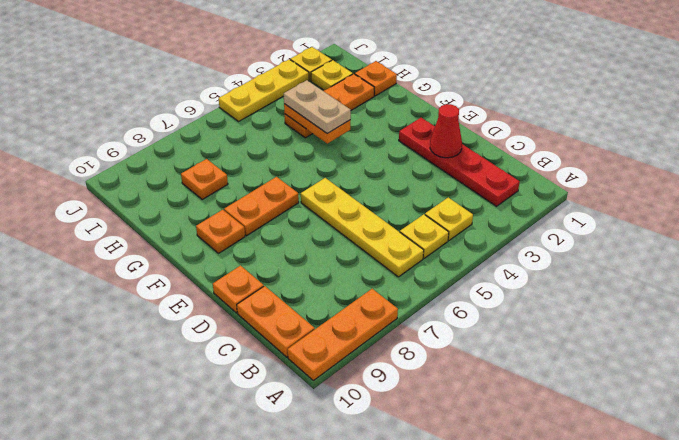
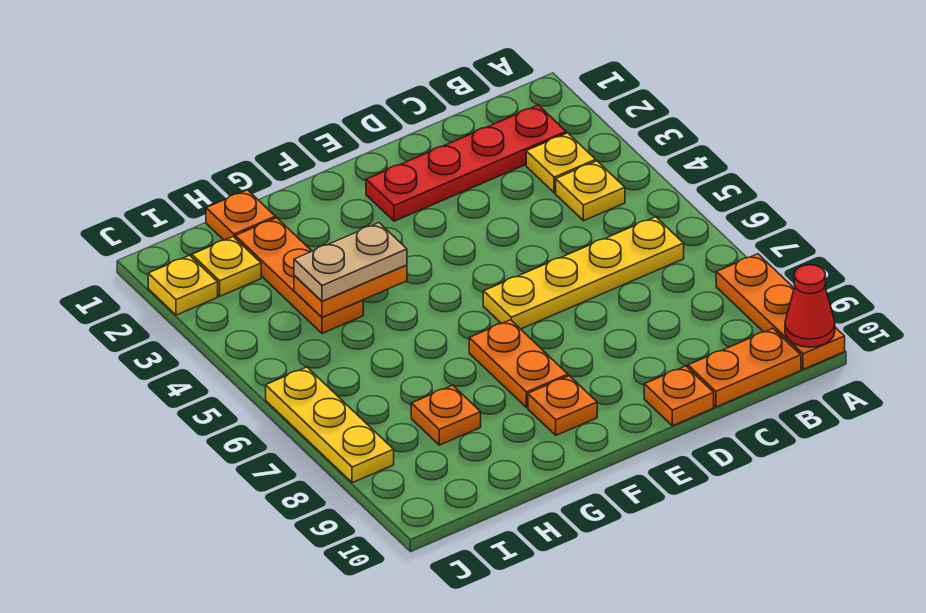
yellow 1x1 plate [400,214,449,258] -> yellow 1x1 plate moved to [526,133,596,193]
red 1x1 cone [430,104,462,158] -> red 1x1 cone moved to [785,265,835,347]
yellow 1x3 plate [219,59,309,121] -> yellow 1x3 plate moved to [266,367,394,483]

